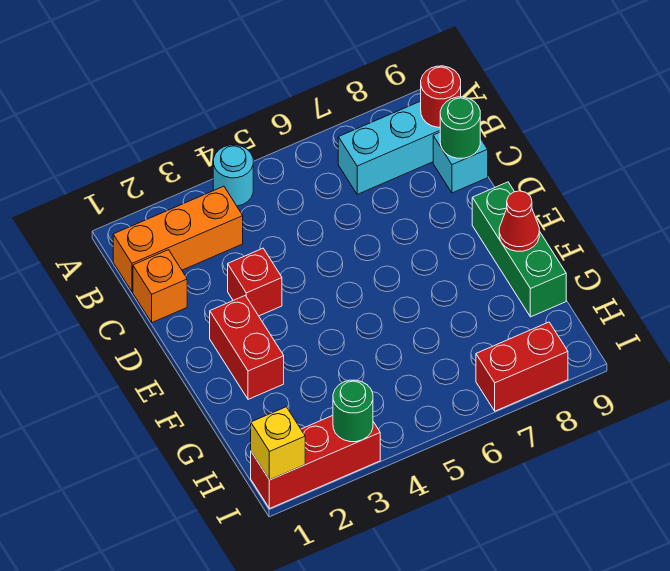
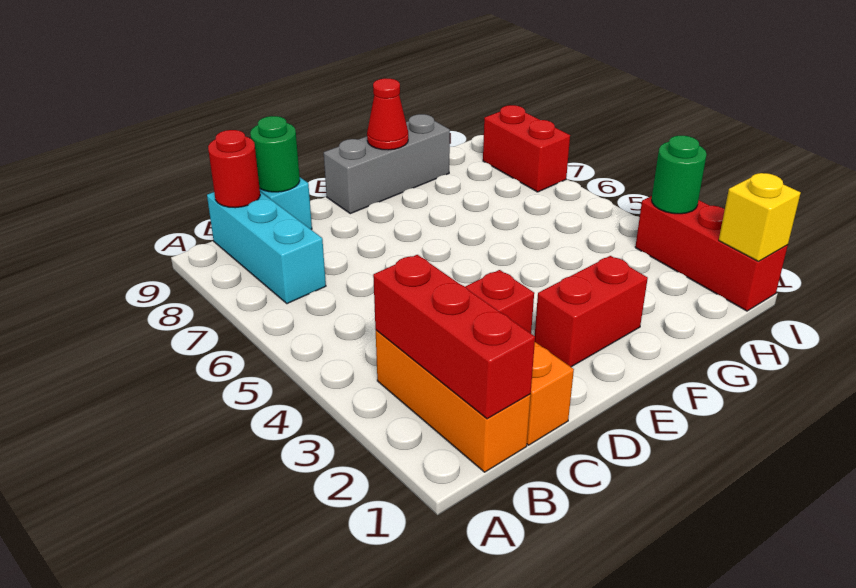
cyan 1x1 round brick [213,145,253,206] -> none
none -> red 1x3 brick [373,255,535,419]
green 1x3 brick [472,182,566,317] -> grey 1x3 brick [324,114,450,214]

